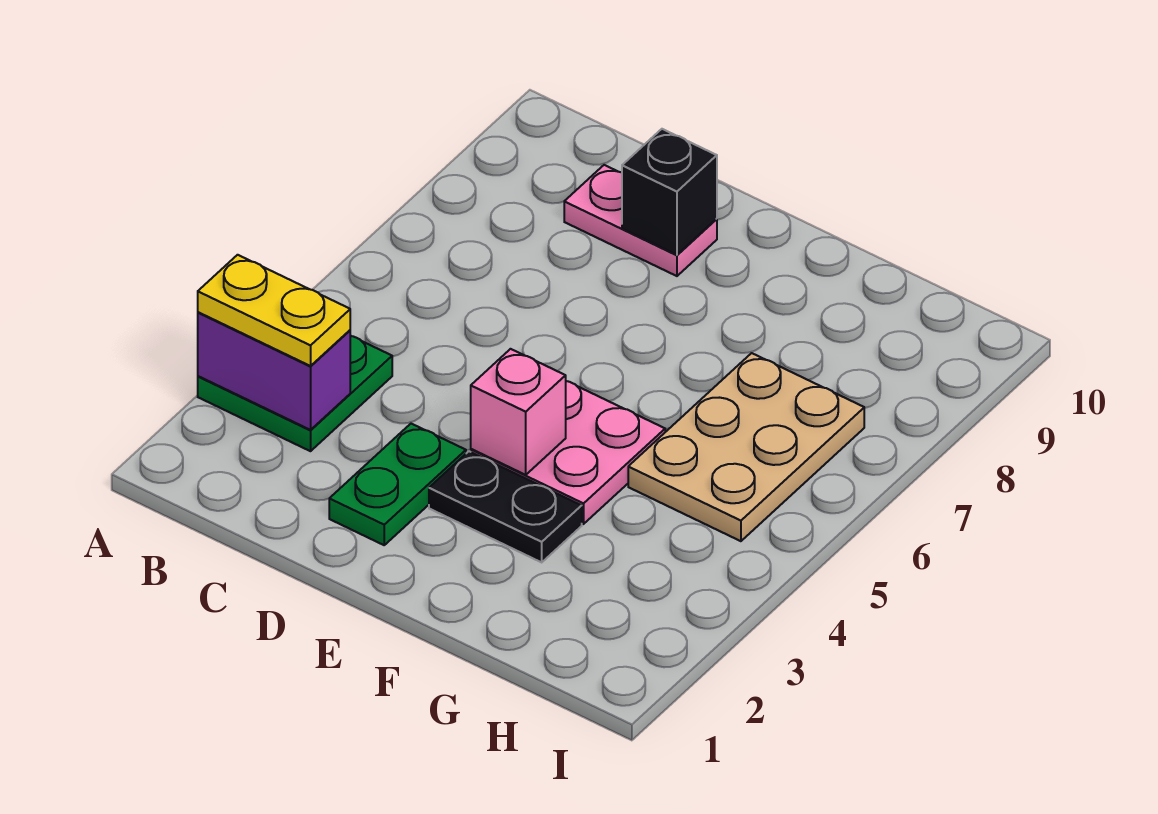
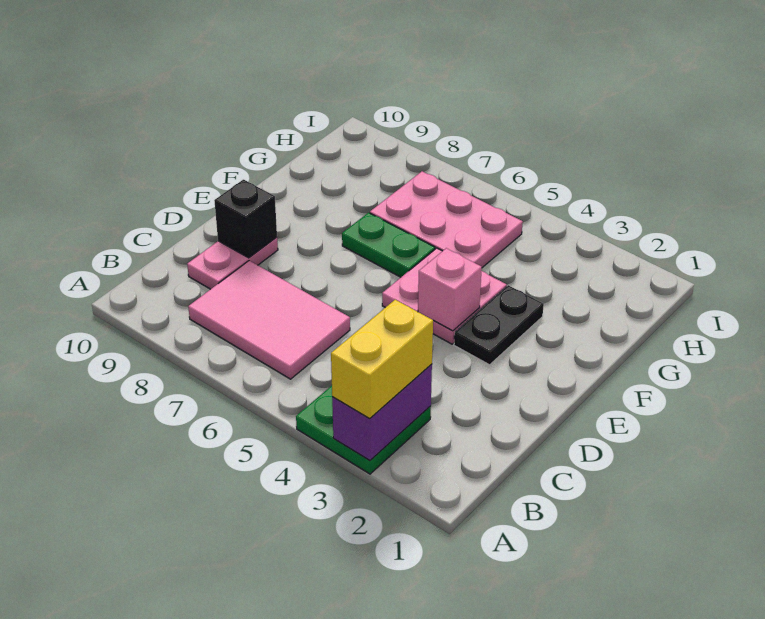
yellow 1x2 plate [198,255,350,366] -> yellow 1x2 brick [331,300,433,418]
none -> pink 2x3 tile [188,261,350,379]
green 1x2 plate [329,424,466,545] -> green 1x2 plate moved to [342,213,435,277]
tan 2x3 plate [628,353,864,541] -> pink 2x3 plate [370,171,523,268]

